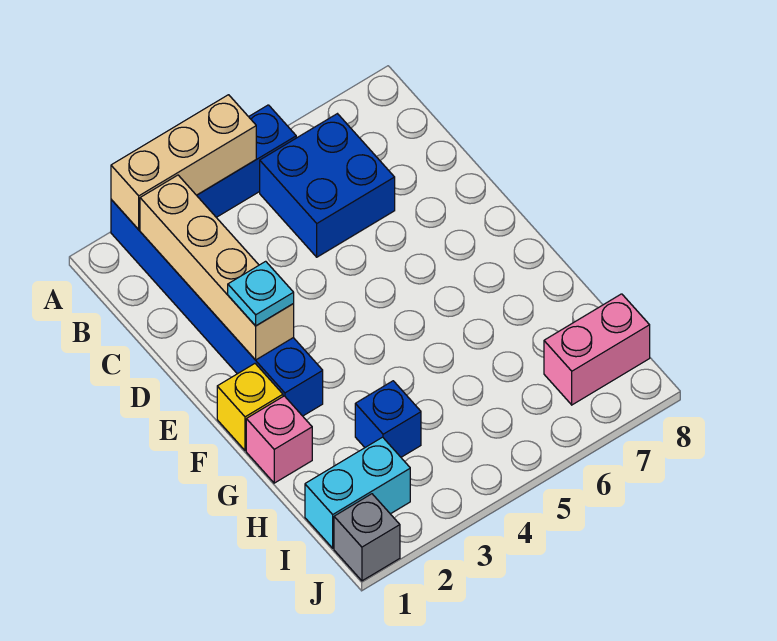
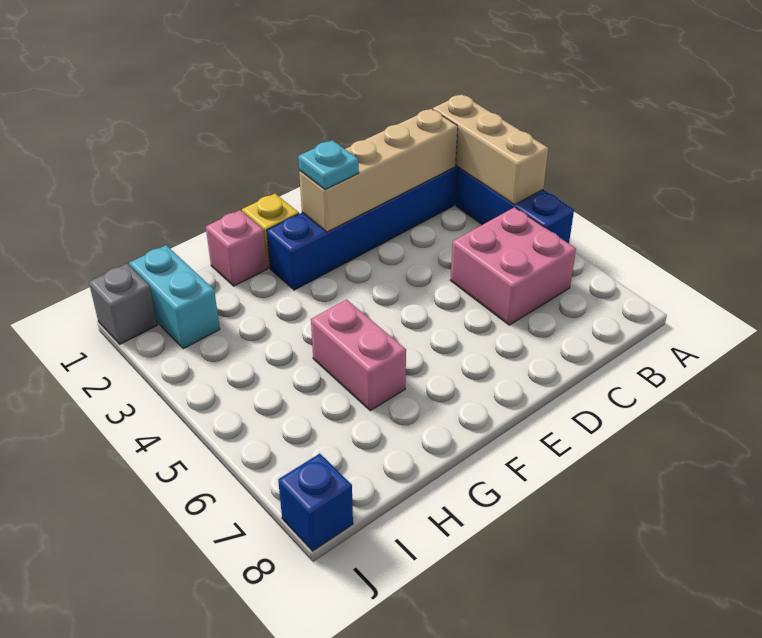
blue 2x2 brick [260,114,395,257] -> pink 2x2 brick [450,207,576,325]
blue 1x1 brick [355,381,421,457] -> blue 1x1 brick moved to [278,454,353,551]
pink 1x2 brick [544,294,650,405] -> pink 1x2 brick moved to [311,300,406,411]

